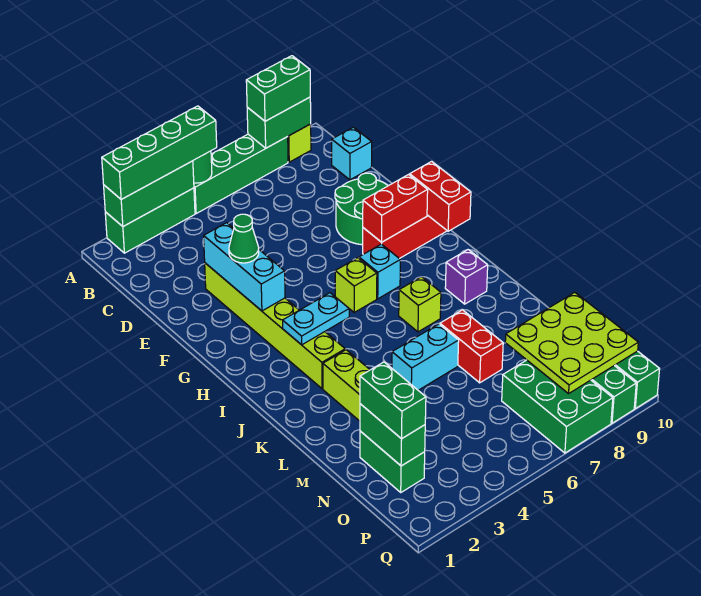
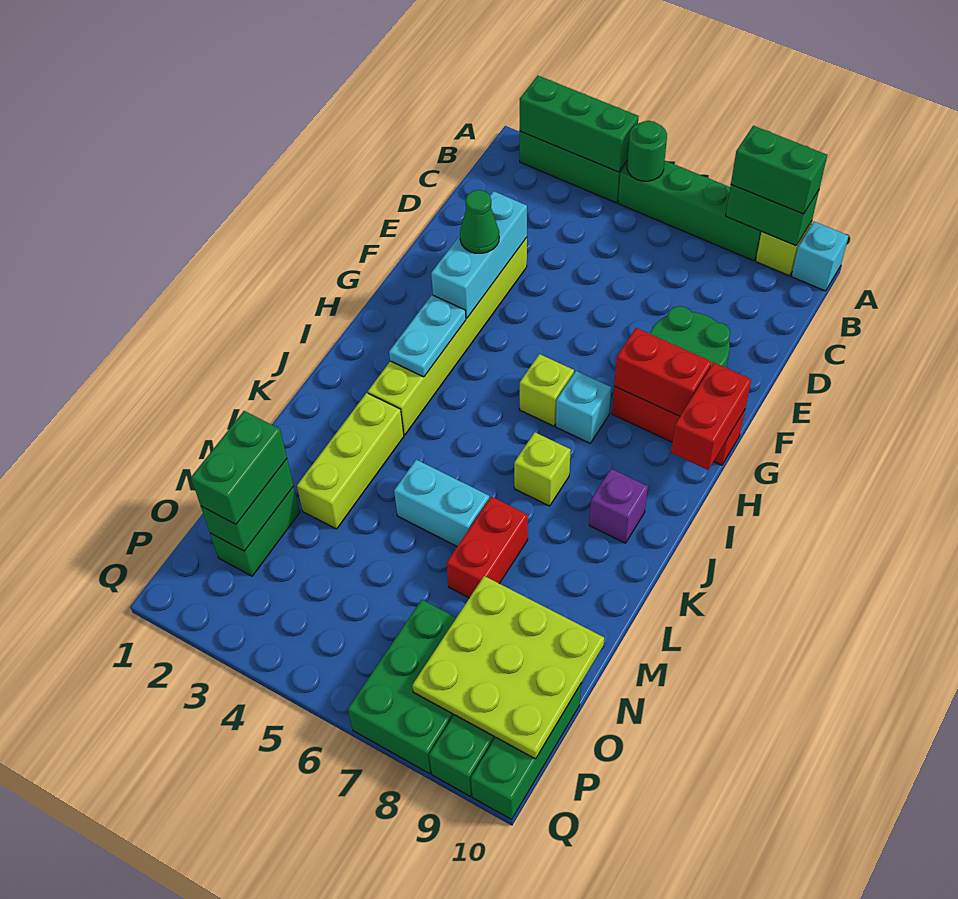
green 1x4 brick [102,106,217,199] -> none
cyan 1x1 brick [332,127,372,180] -> cyan 1x1 brick moved to [791,222,849,291]
cyan 1x2 plate [283,293,349,345] -> cyan 1x2 plate turned to [389,295,466,377]

